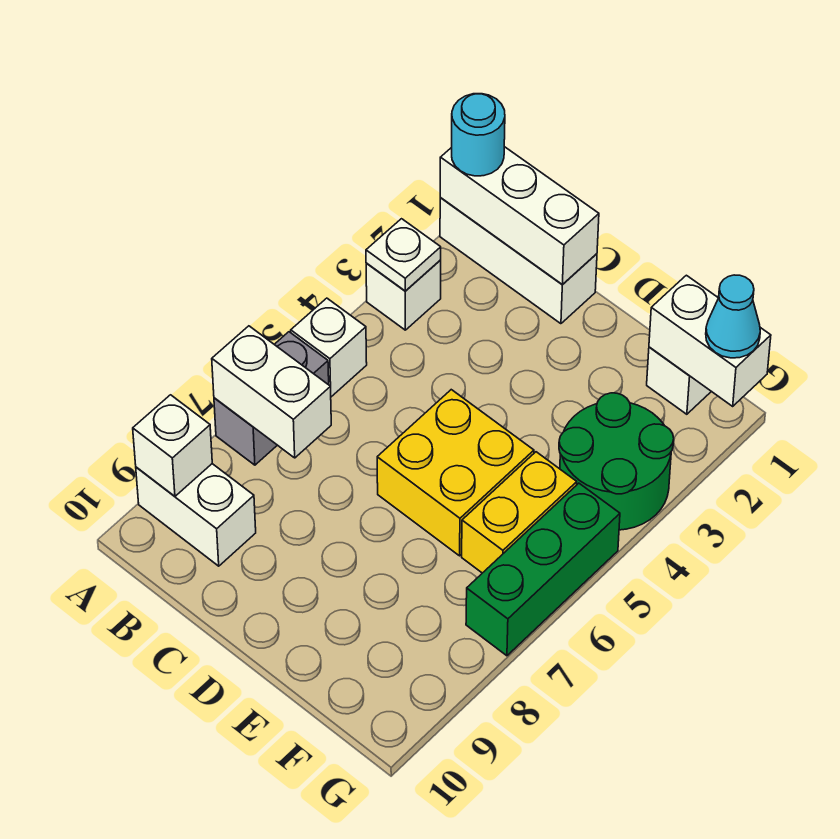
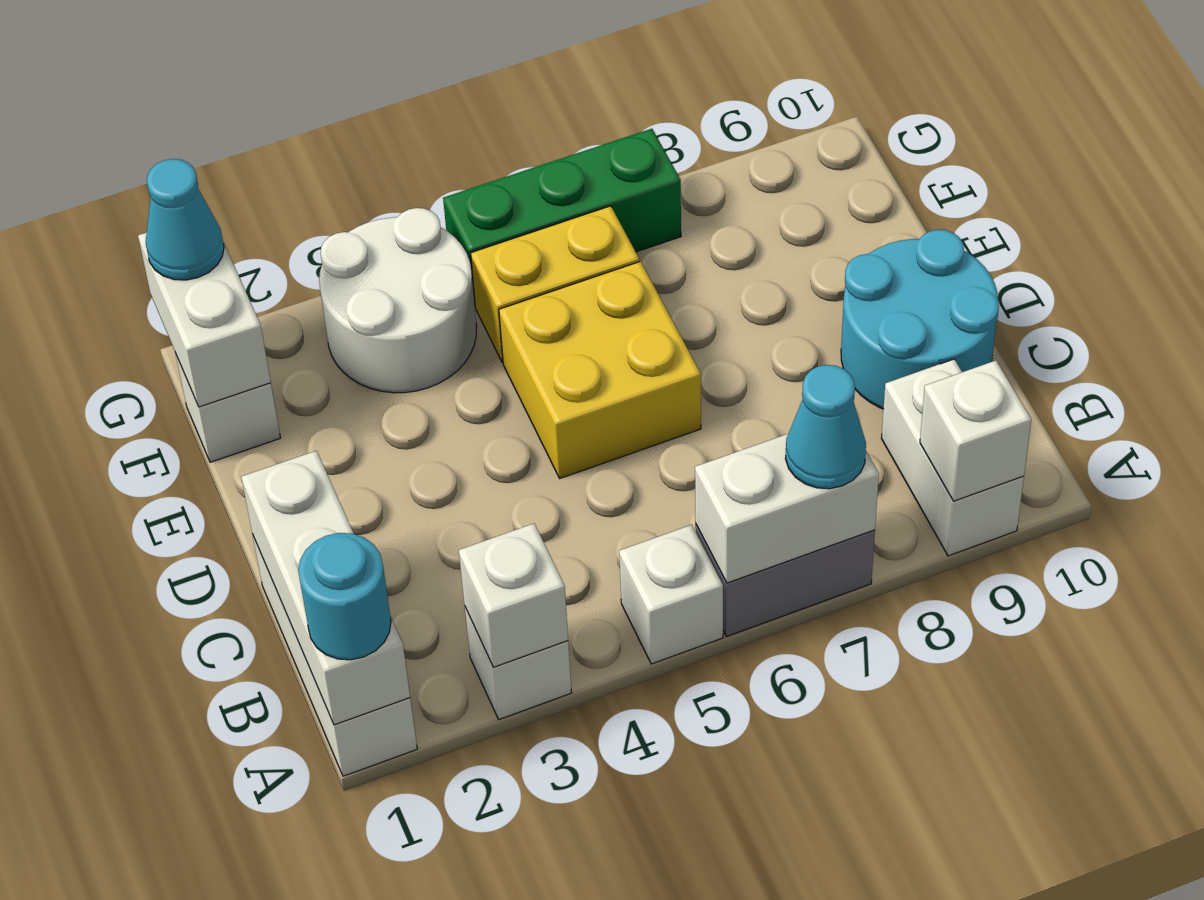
white 1x1 plate [366,219,441,291] -> white 1x1 brick [459,524,568,667]
white 1x2 brick [212,326,331,458] -> white 1x2 brick turned to [695,434,879,583]
none -> cyan 1x1 cone [785,365,866,489]
none -> cyan 2x2 round brick [841,230,999,409]
green 2x2 round brick [559,393,674,530] -> white 2x2 round brick [319,208,477,393]

